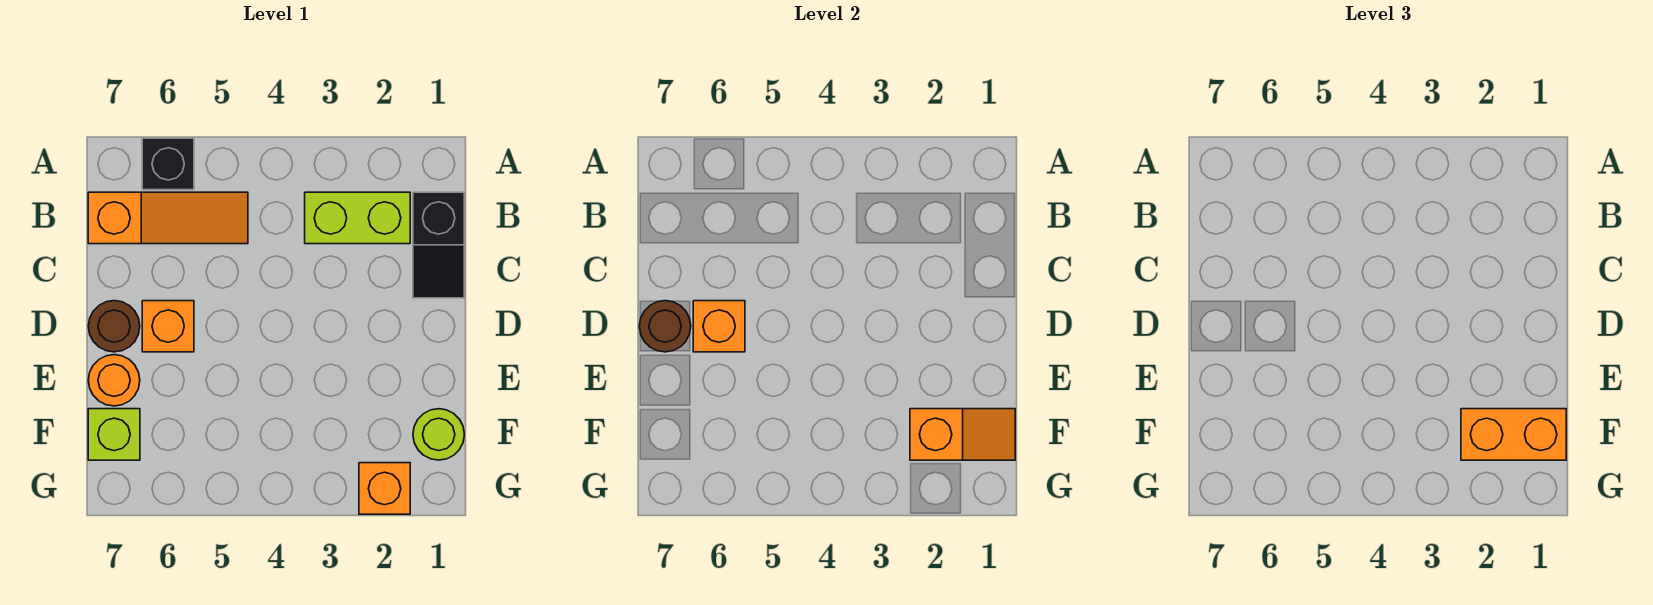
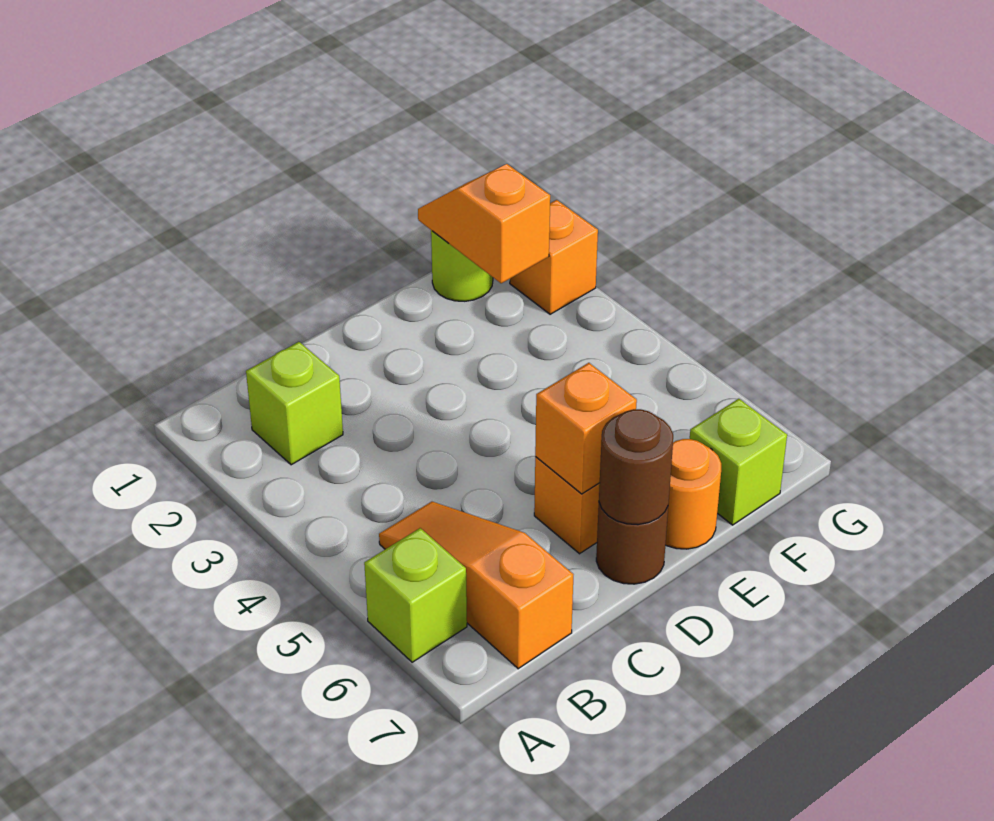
black 1x1 brick [142,138,194,190] -> lime 1x1 brick [364,528,467,662]
black 1x2 slope [413,192,464,298] -> none
lime 1x2 brick [305,192,410,244] -> lime 1x1 brick [246,342,343,465]
orange 1x2 brick [1461,409,1566,460] -> none

